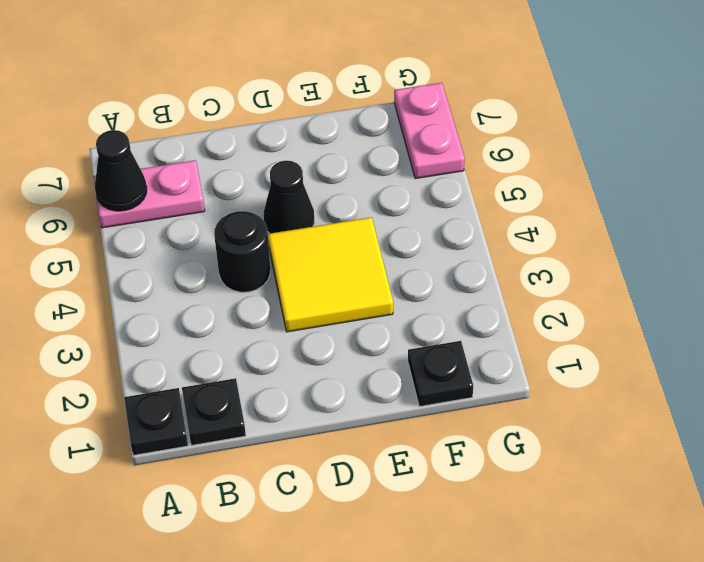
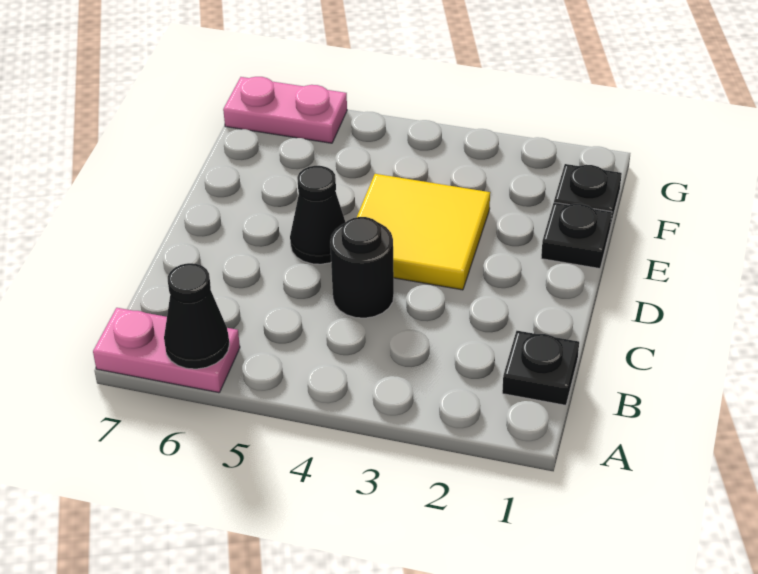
black 1x1 plate [124,388,188,455] -> black 1x1 plate moved to [541,202,612,269]
pink 1x2 plate [94,160,205,228] -> pink 1x2 plate turned to [93,308,240,393]

